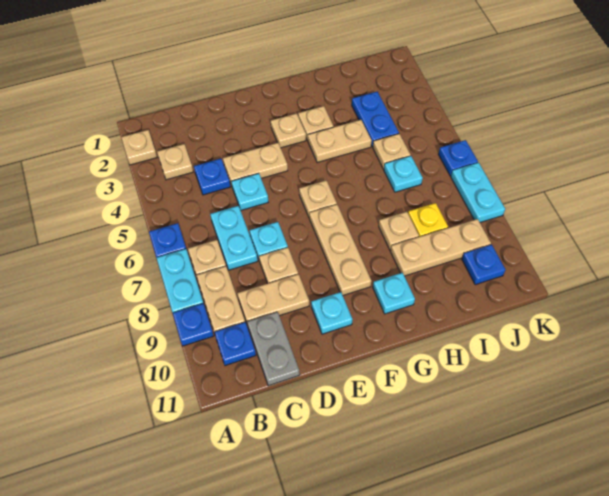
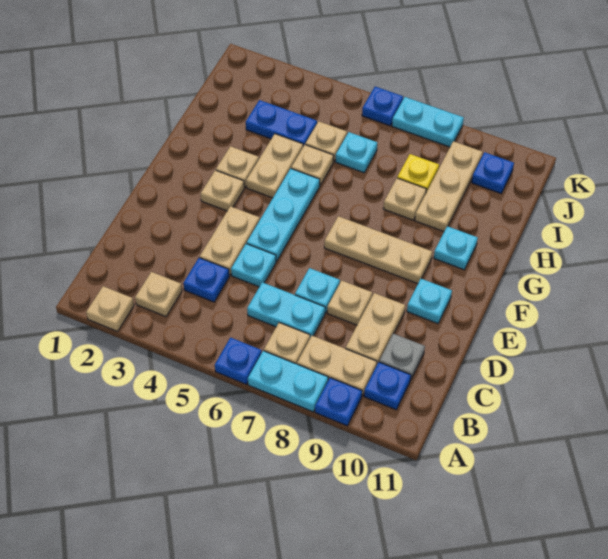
grey 1x2 plate [247,312,300,386] -> grey 1x1 plate [379,334,425,380]
none -> cyan 1x3 plate [247,169,320,261]
tan 1x1 plate [299,180,337,217] -> tan 1x1 plate moved to [291,145,334,185]

